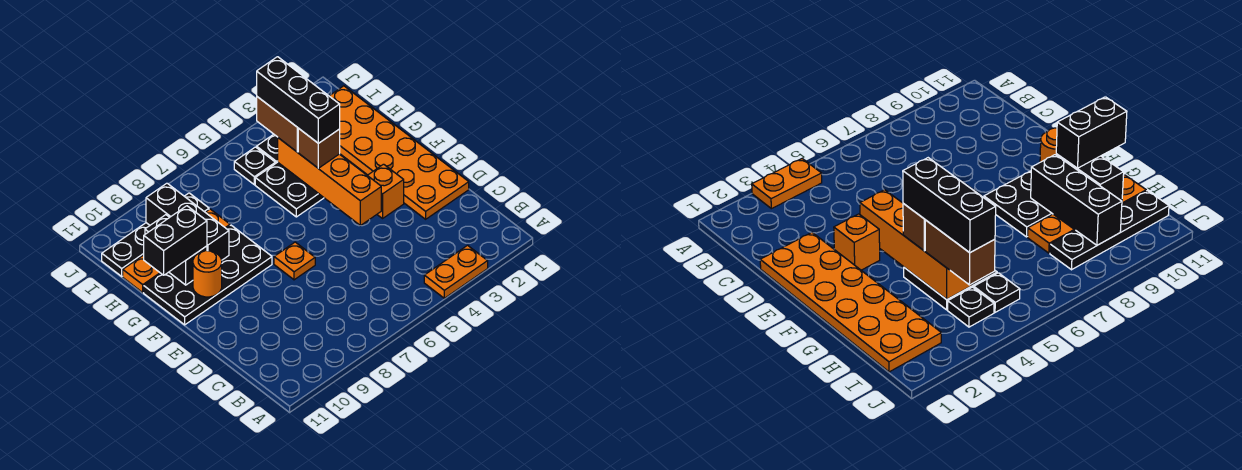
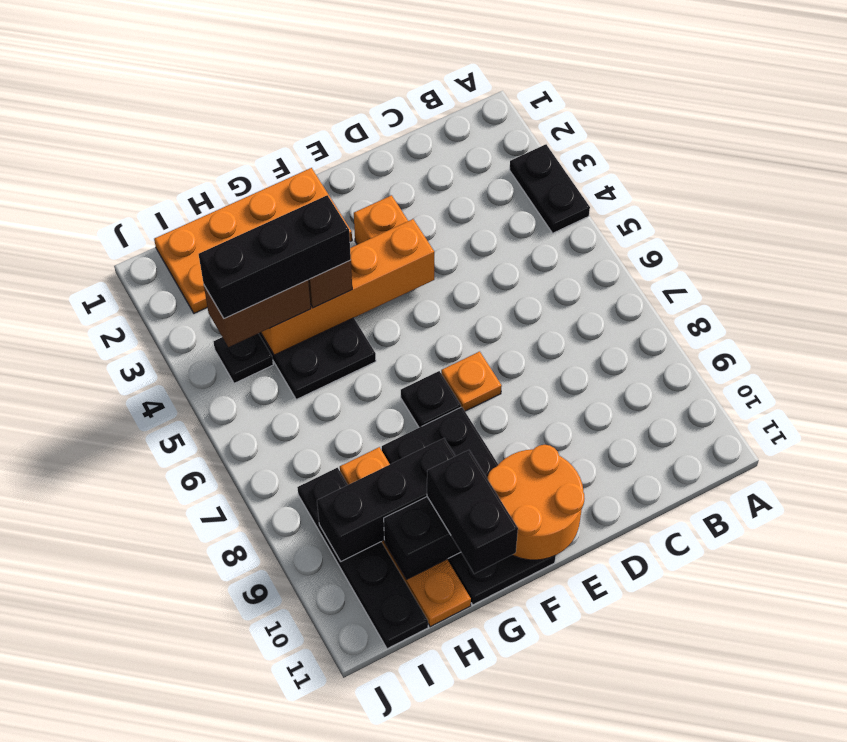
orange 1x2 plate [424,245,488,298] -> black 1x2 plate [510,144,590,233]
orange 2x6 plate [330,86,469,219] -> orange 2x4 plate [154,168,352,313]
orange 1x1 round brick [193,251,222,297] -> orange 2x2 round brick [488,445,585,560]
black 1x1 plate [234,147,275,185] -> black 1x1 plate moved to [401,371,461,427]

